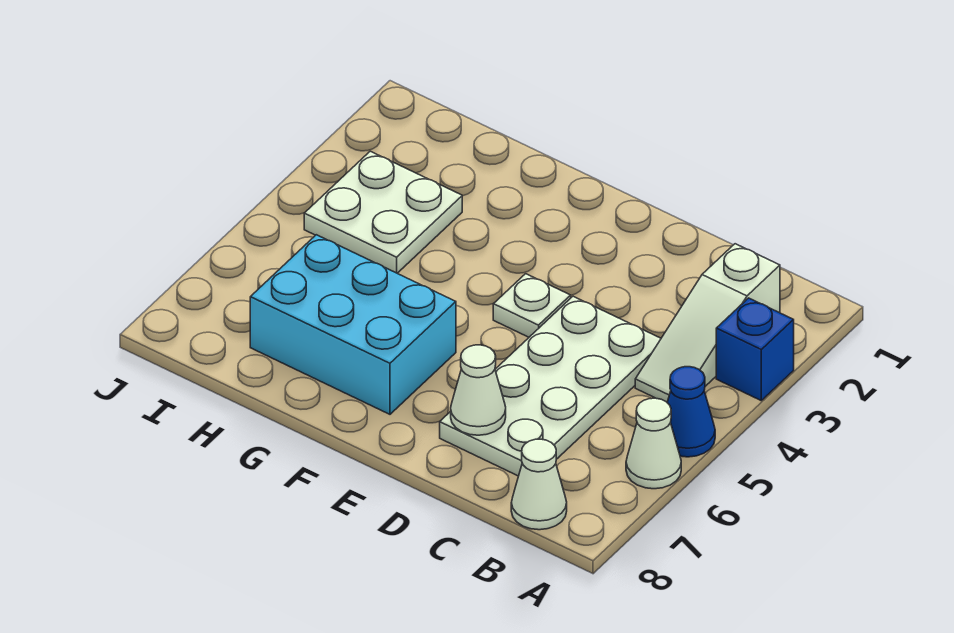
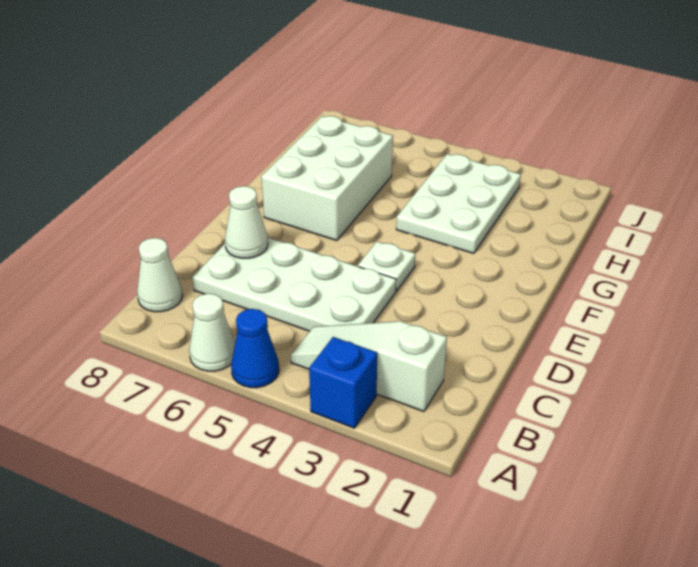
cyan 2x3 brick [250,235,456,414] -> white 2x3 brick [261,116,393,241]
white 2x2 plate [304,151,462,273] -> white 2x3 plate [396,154,521,253]

